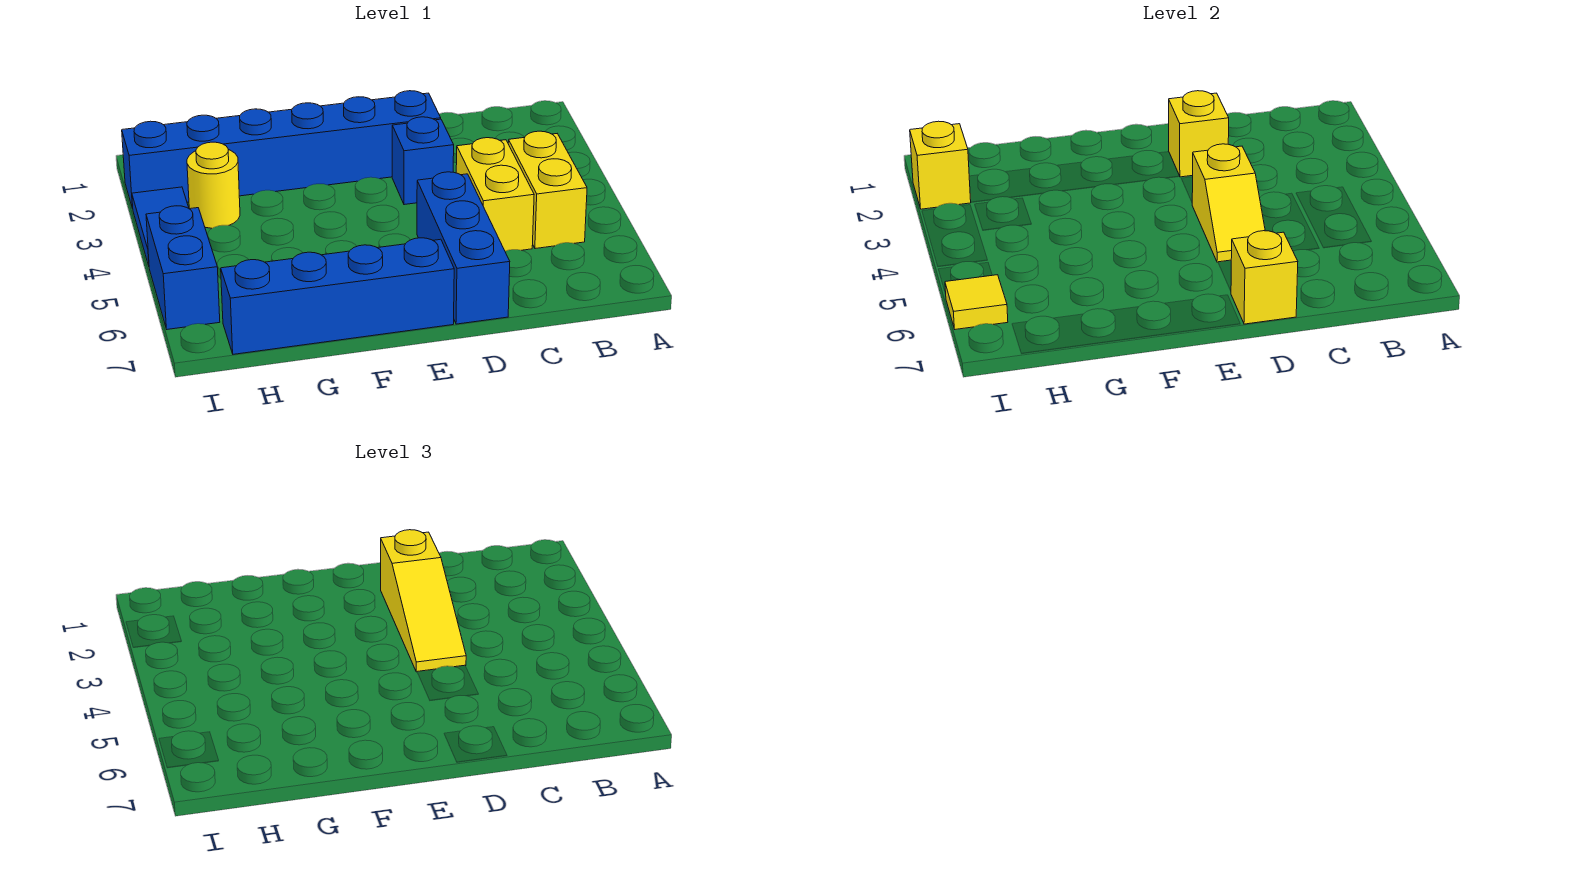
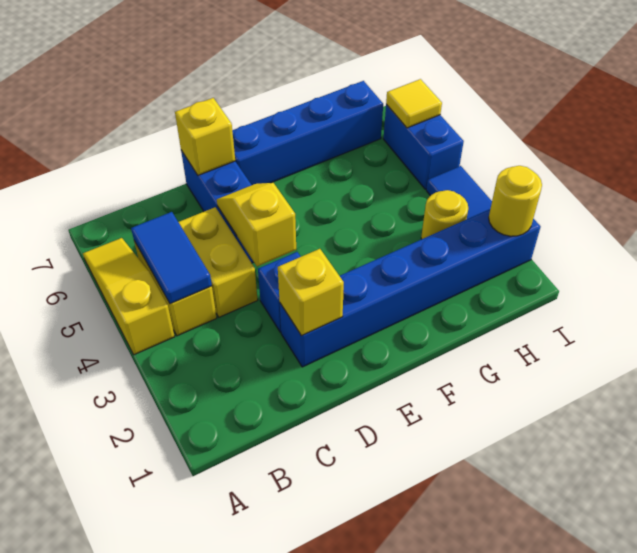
none -> blue 1x2 tile [131,212,212,304]
yellow 1x3 slope [381,530,466,672] -> yellow 1x3 slope moved to [83,238,175,355]
yellow 1x1 brick [910,121,971,209] -> yellow 1x1 round brick [489,166,542,236]

